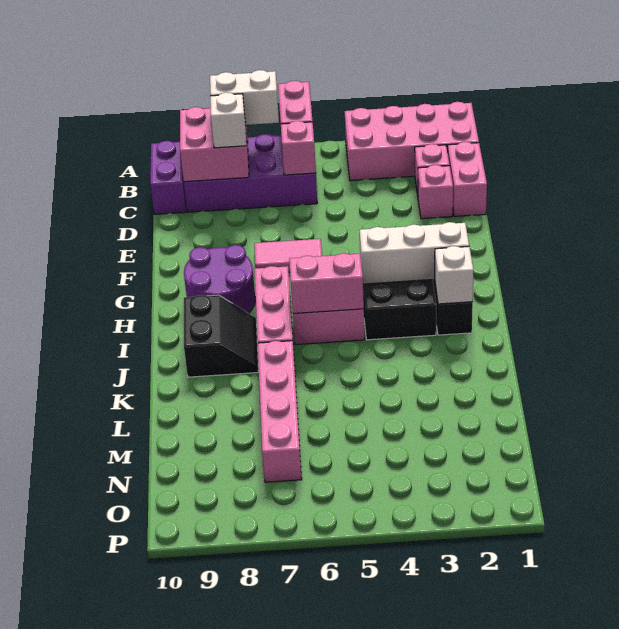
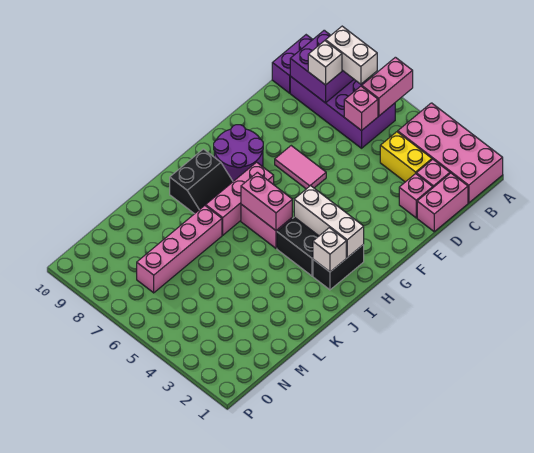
pink 2x2 brick [180,107,249,182] -> purple 2x2 brick [290,30,354,103]
none -> yellow 1x2 brick [380,132,432,182]

